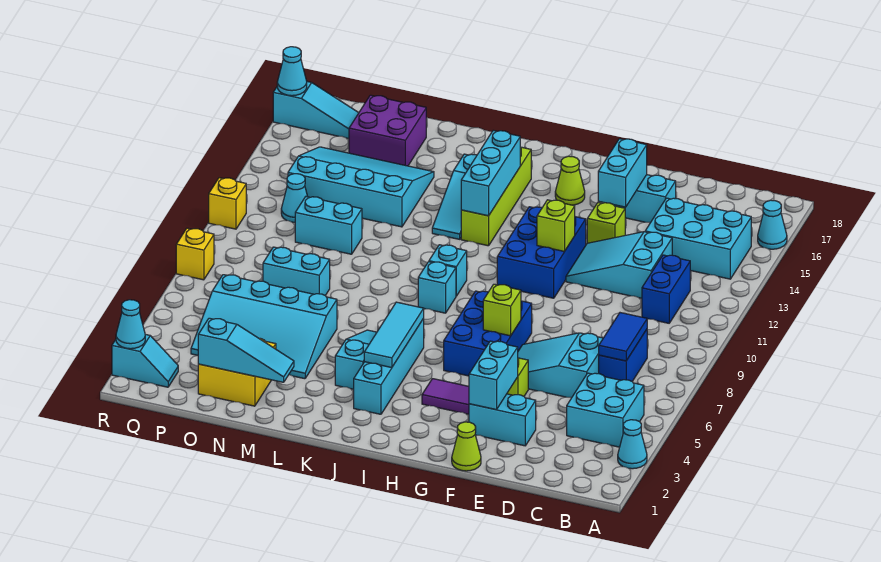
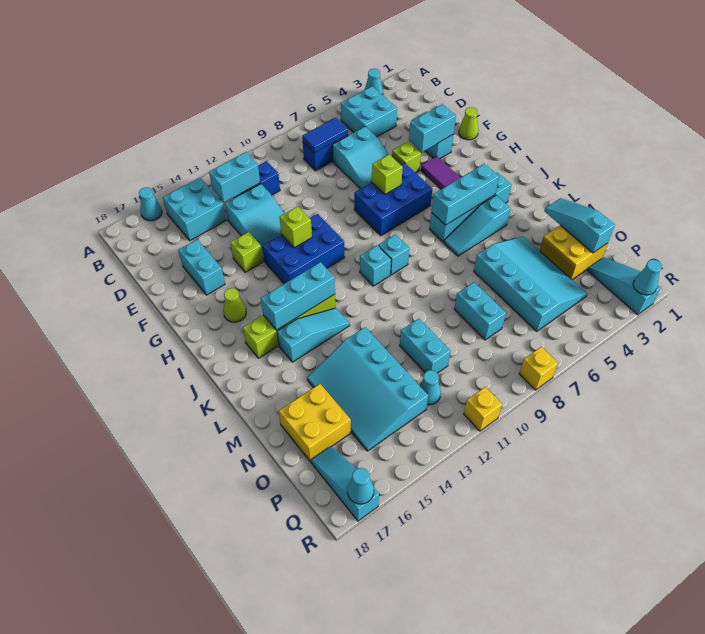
cyan 2x3 brick [645,198,751,279] -> cyan 2x2 brick [163,178,226,241]
cyan 1x2 brick [598,139,647,207] -> cyan 1x2 brick moved to [209,152,260,202]
cyan 1x3 tile [364,302,424,368] -> cyan 1x3 brick [432,164,499,225]
purple 2x2 brick [349,95,426,166] -> yellow 2x2 brick [279,384,351,461]
cyan 1x2 slope [112,335,178,387] -> cyan 1x3 slope [587,257,661,315]

